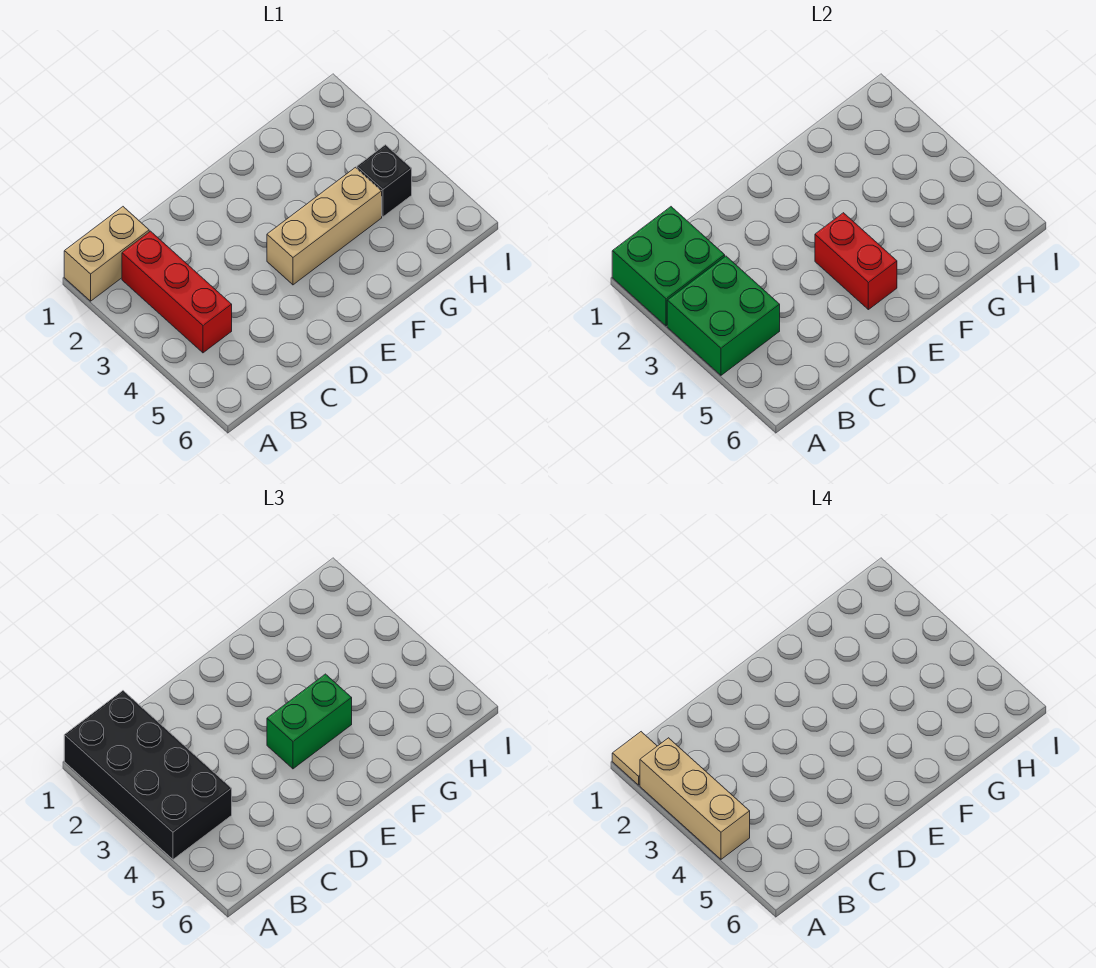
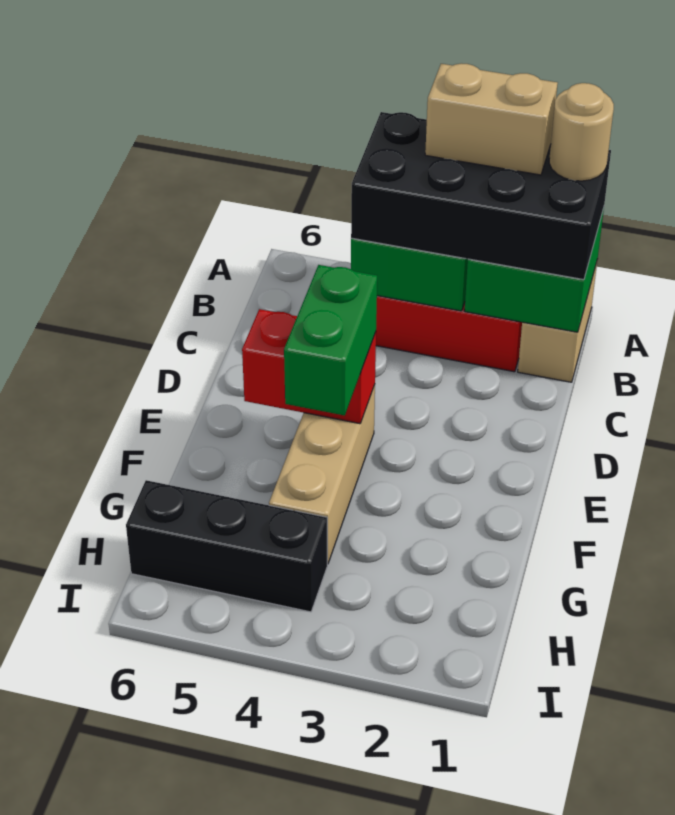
tan 1x1 tile [612,732,657,785] -> tan 1x1 round brick [549,83,614,181]
tan 1x3 brick [640,738,750,859] -> tan 1x2 brick [425,63,558,175]
black 1x1 brick [357,145,412,217] -> black 1x3 brick [126,480,327,612]

